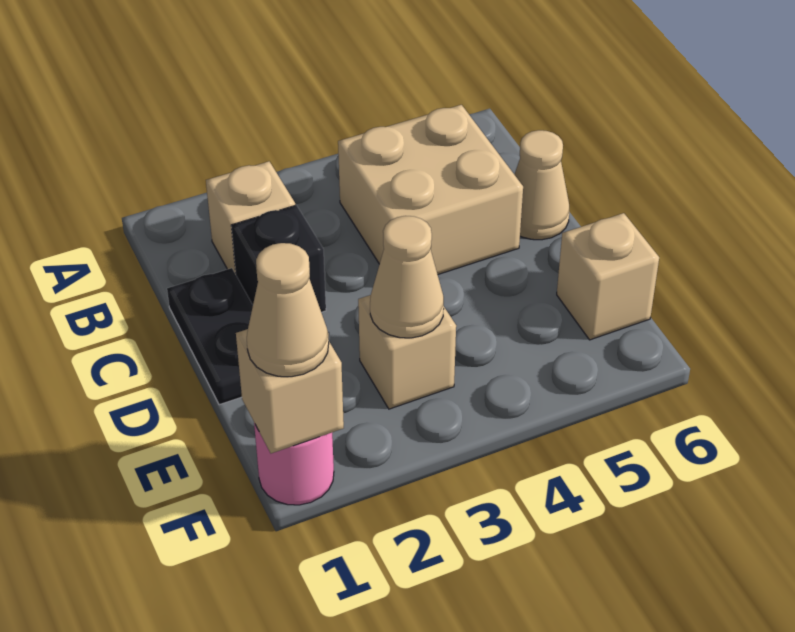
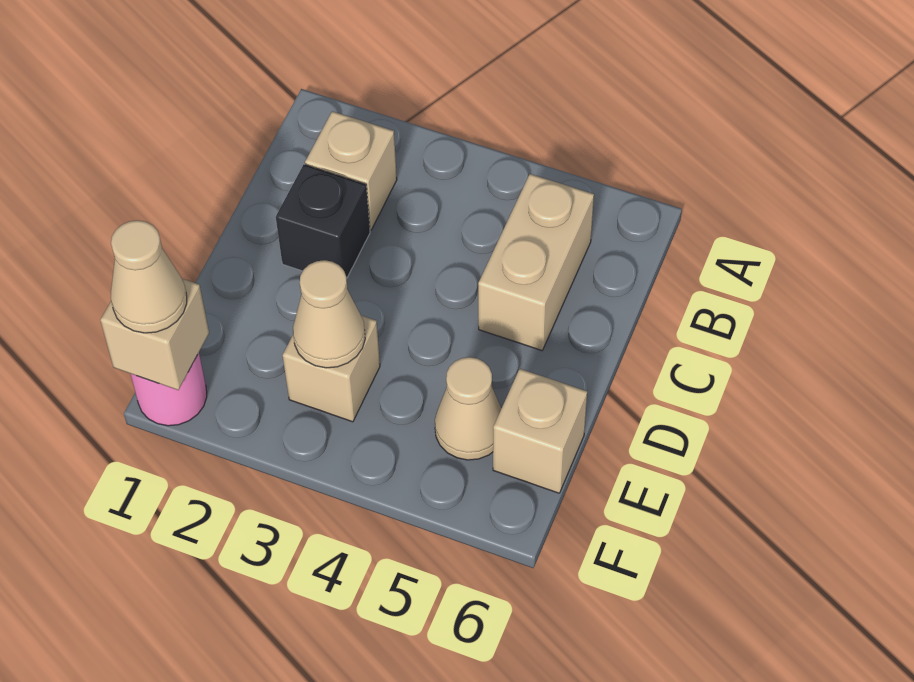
tan 2x2 brick [338,105,523,274] -> tan 1x2 brick [478,174,594,351]
black 1x2 plate [167,268,253,405] -> none
tan 1x1 cone [514,130,570,240] -> tan 1x1 cone moved to [435,357,501,460]

